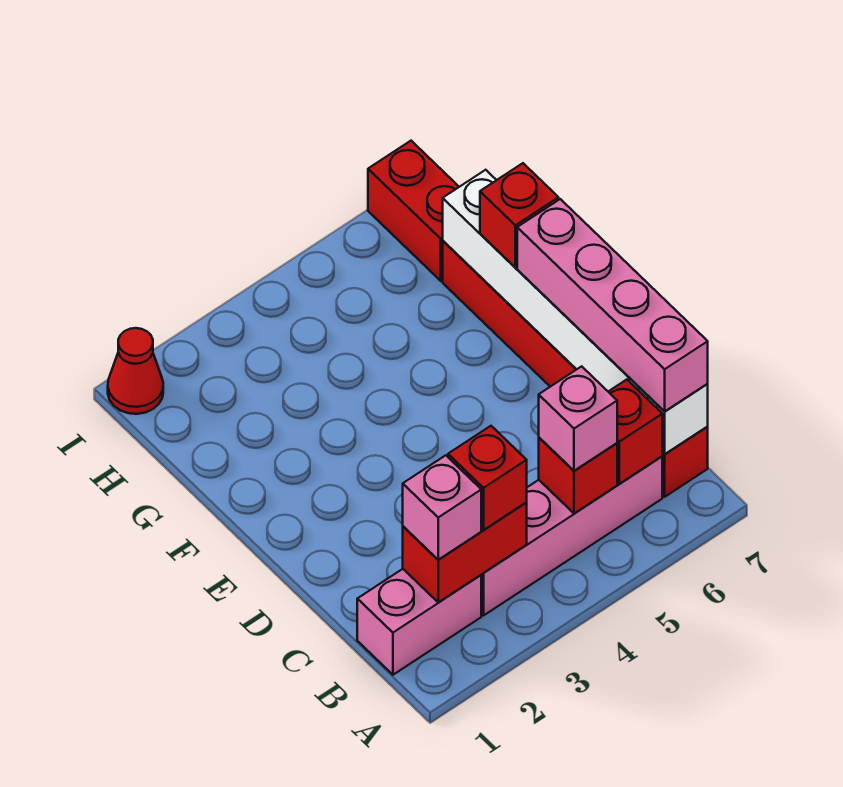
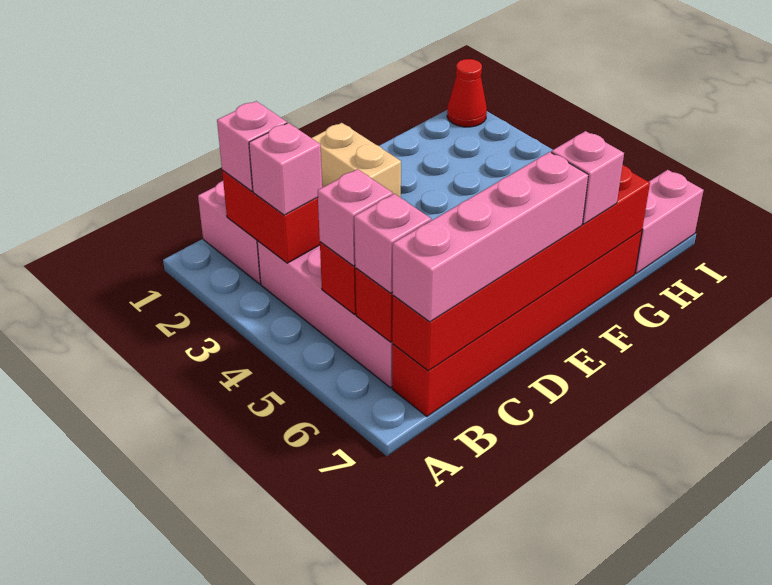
red 1x1 brick [448,426,527,530] -> pink 1x1 brick [249,123,322,215]
none -> pink 1x1 brick [354,194,431,293]
white 1x6 brick [443,170,708,454] -> red 1x6 brick [392,165,650,371]
none -> tan 1x2 brick [312,123,401,198]
red 1x1 brick [480,163,559,267] -> pink 1x1 brick [551,131,624,224]
red 1x2 brick [368,141,459,281] -> pink 1x2 brick [635,170,704,273]

